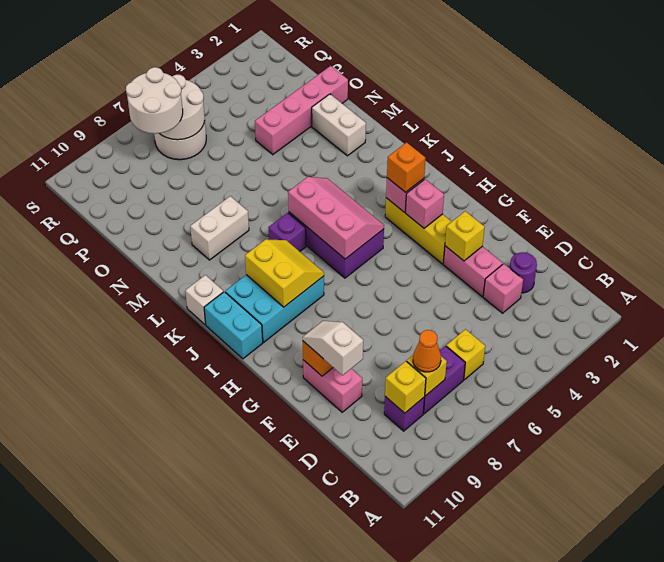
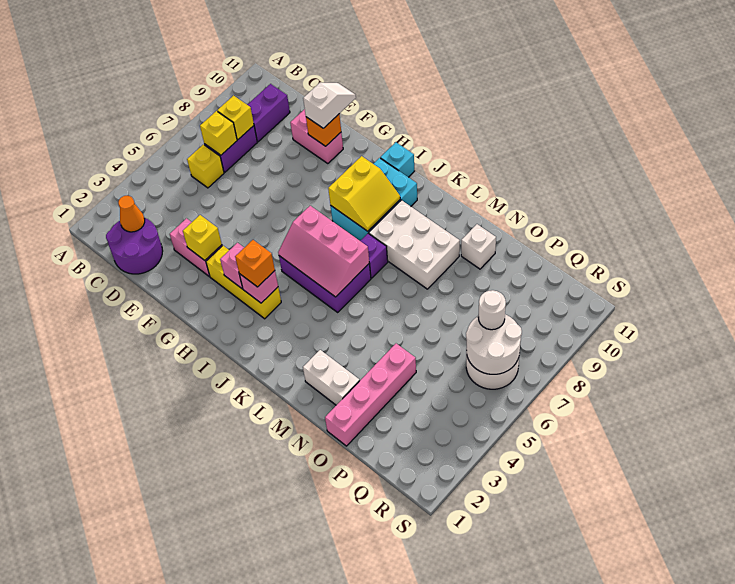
orange 1x1 cone [413,330,441,372] -> orange 1x1 cone moved to [118,196,145,232]
purple 1x1 brick [384,397,424,431] -> purple 1x2 brick [247,84,290,142]
yellow 1x1 brick [385,361,426,413] -> yellow 1x1 brick moved to [200,111,237,155]
purple 1x1 round brick [510,252,537,293] -> purple 2x2 round brick [106,218,163,274]
pink 1x1 brick [483,264,523,313] -> none
white 1x2 slope [303,321,363,375] -> white 1x2 slope turned to [303,83,356,128]
yellow 2x2 slope [245,239,324,307] -> yellow 2x2 slope turned to [328,156,400,231]
cyan 1x2 brick [204,292,263,359] -> cyan 1x1 brick [380,142,414,177]
white 1x1 brick [185,275,223,325] -> white 1x1 brick moved to [461,224,496,269]
white 1x2 brick [190,196,249,260] -> white 2x3 brick [369,200,460,289]
white 2x2 round brick [126,67,183,134] -> white 1x1 round brick [478,290,506,330]

